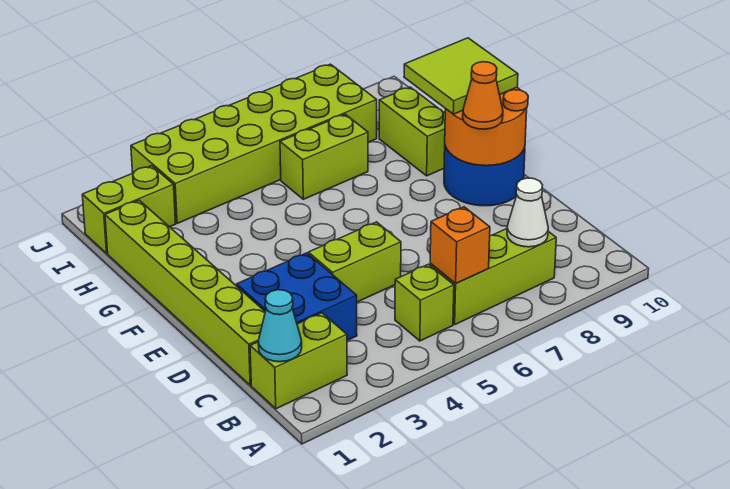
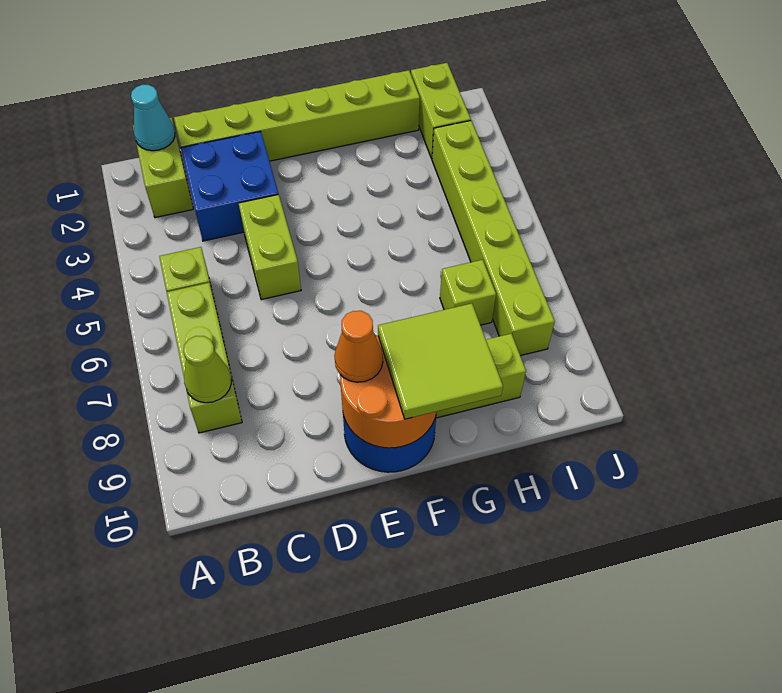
orange 1x1 brick [430,207,490,284] -> none
white 1x1 cone [507,178,548,247] -> lime 1x1 cone [183,336,231,403]
lime 1x2 brick [280,114,368,199] -> lime 1x1 brick [440,260,496,325]
lime 2x6 brick [131,64,377,223] -> lime 1x6 brick [432,121,555,356]

